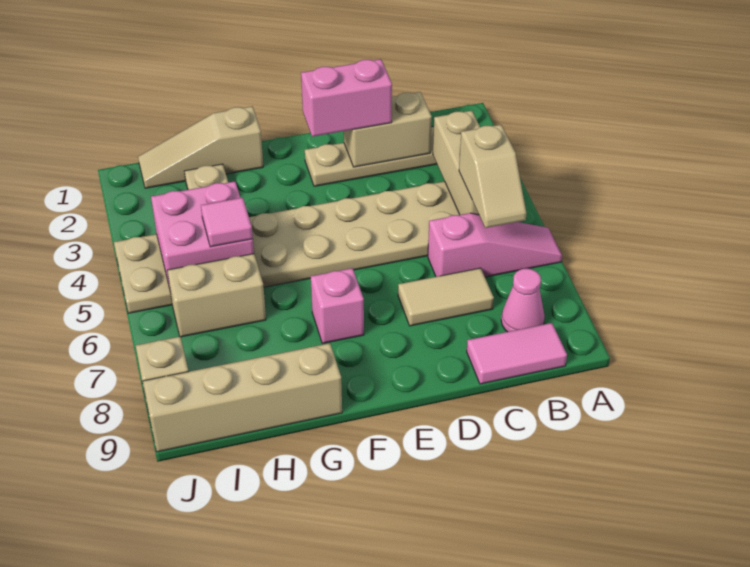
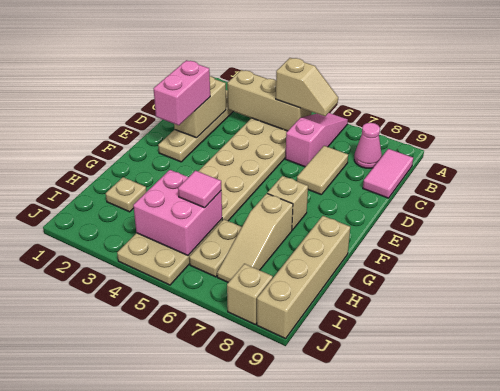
pink 1x1 brick [311,268,364,343] -> tan 1x1 brick [267,176,308,230]
tan 1x3 slope [138,106,263,188] -> tan 1x3 slope moved to [217,194,293,282]
tan 1x2 brick [167,254,266,337] -> tan 1x2 plate [189,219,242,277]

